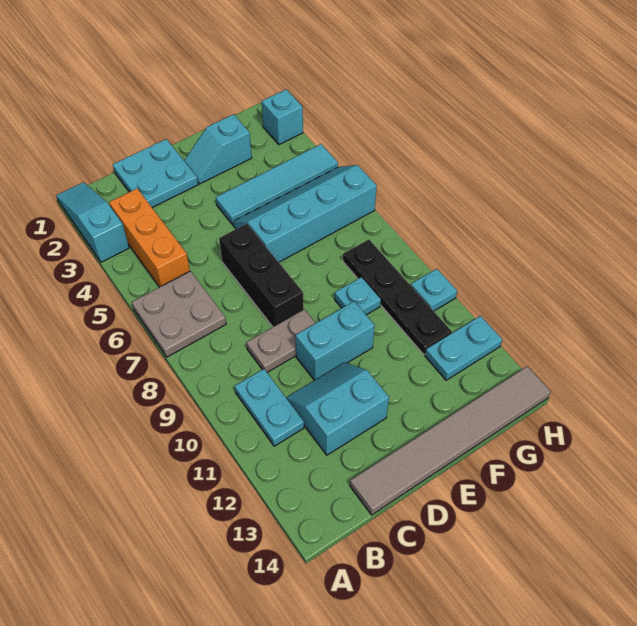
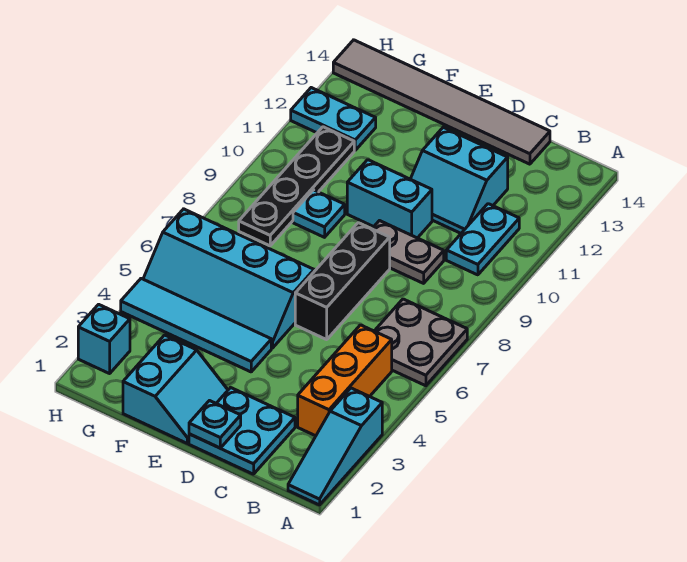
cyan 1x2 slope [184,114,252,184] -> cyan 2x2 slope [123,335,228,443]
cyan 1x1 plate [411,269,457,311] -> cyan 1x1 plate moved to [189,401,241,448]

